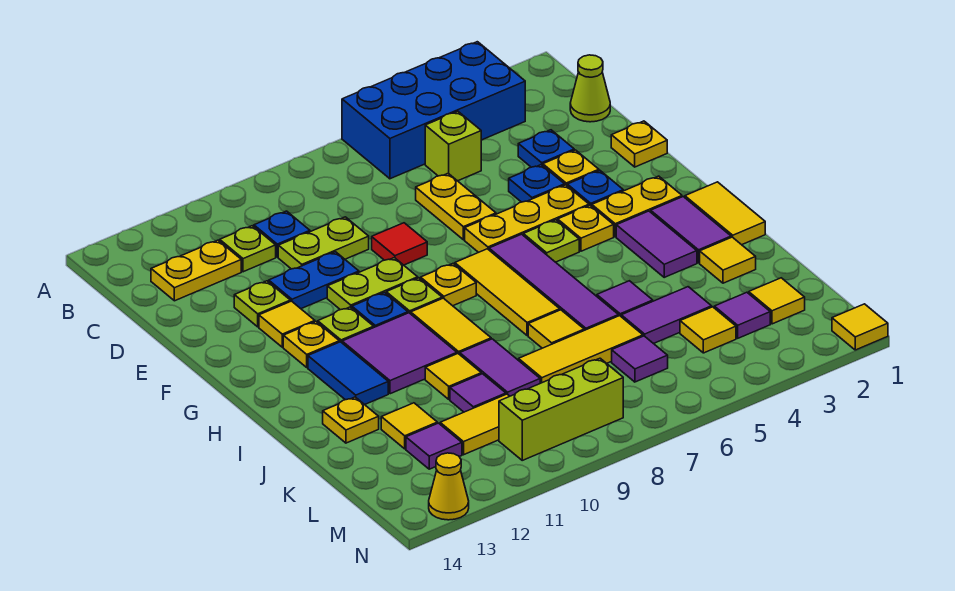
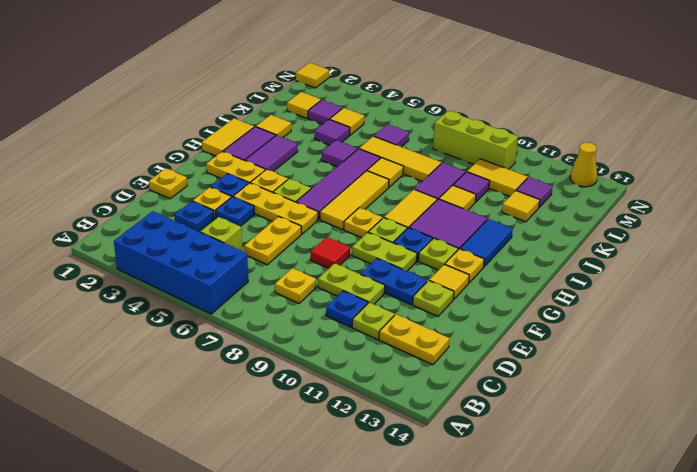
lime 1x1 cone [570,55,610,122] -> none
yellow 1x1 plate [323,397,379,443] -> yellow 1x1 plate moved to [275,268,316,303]
purple 1x2 tile [621,287,712,344] -> purple 1x1 tile [315,119,350,145]

